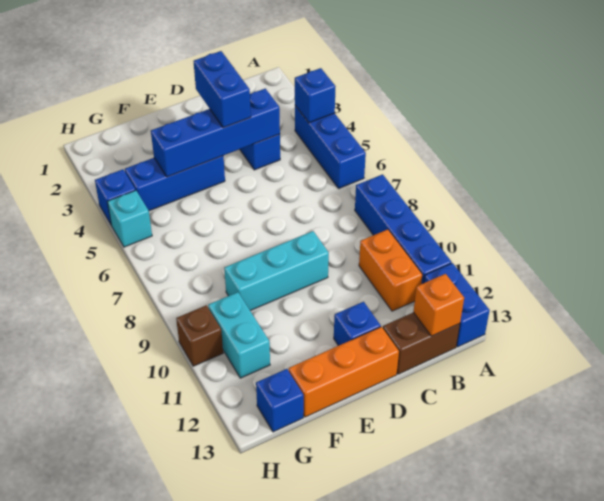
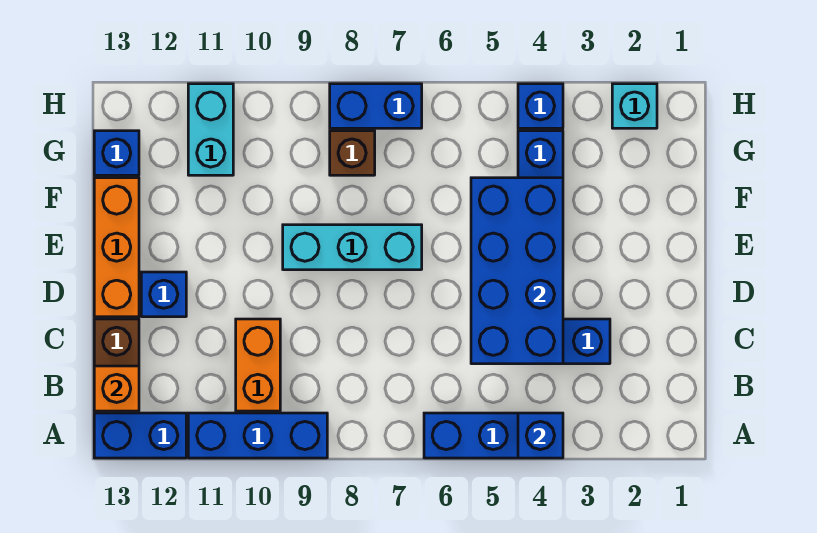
blue 1x4 brick [355,174,452,284] -> blue 1x3 brick [188,413,327,458]
orange 1x2 brick [359,229,422,311] -> orange 1x2 brick turned to [236,319,280,411]
blue 1x4 brick [151,89,280,177] -> blue 2x4 brick [471,178,563,364]
blue 1x2 brick [194,51,251,128] -> blue 1x2 brick moved to [330,84,422,128]
cyan 1x3 brick [224,231,329,311] -> cyan 1x3 brick turned to [283,225,422,270]
cyan 1x2 brick [208,292,270,378] -> cyan 1x2 brick turned to [188,84,233,175]
cyan 1x1 brick [107,190,152,247] -> cyan 1x1 brick moved to [612,84,657,128]
brown 1x1 brick [176,305,223,366] -> brown 1x1 brick moved to [330,131,375,175]

